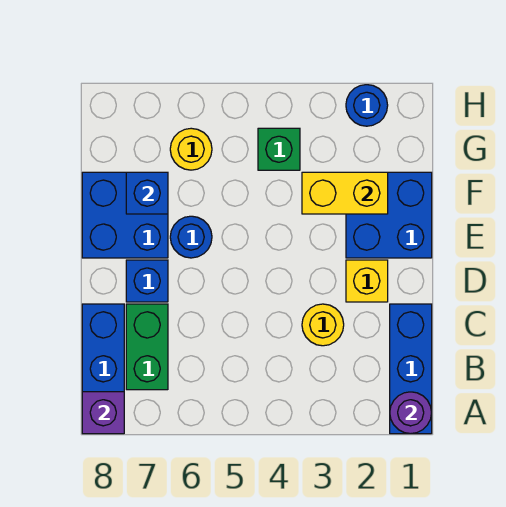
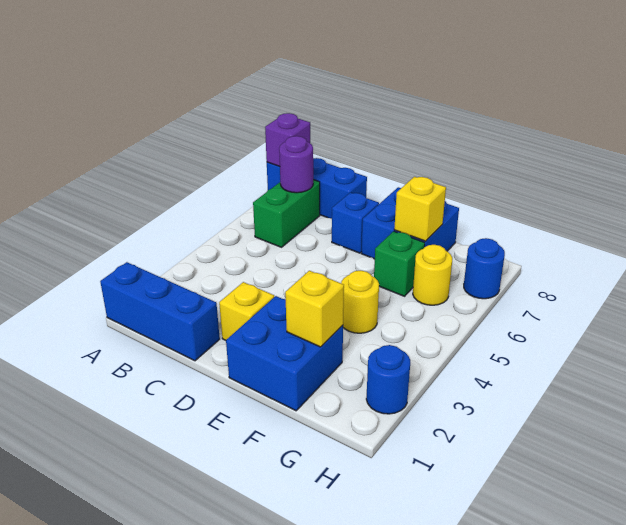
purple 1x1 round brick [390,392,432,434] -> purple 1x1 round brick moved to [279,136,313,193]
green 1x2 brick [126,304,168,390] -> green 1x2 brick turned to [253,180,320,247]
yellow 1x1 round brick [302,304,344,346] -> yellow 1x1 round brick moved to [341,271,379,333]
blue 1x1 round brick [170,216,212,258] -> blue 1x1 round brick moved to [464,238,505,299]
yellow 1x2 brick [302,172,388,214] -> yellow 1x1 brick [285,271,344,347]
blue 1x1 brick [126,172,168,214] -> yellow 1x1 brick [394,177,446,241]
green 1x1 brick [258,128,300,170] -> green 1x1 brick moved to [374,231,425,296]

